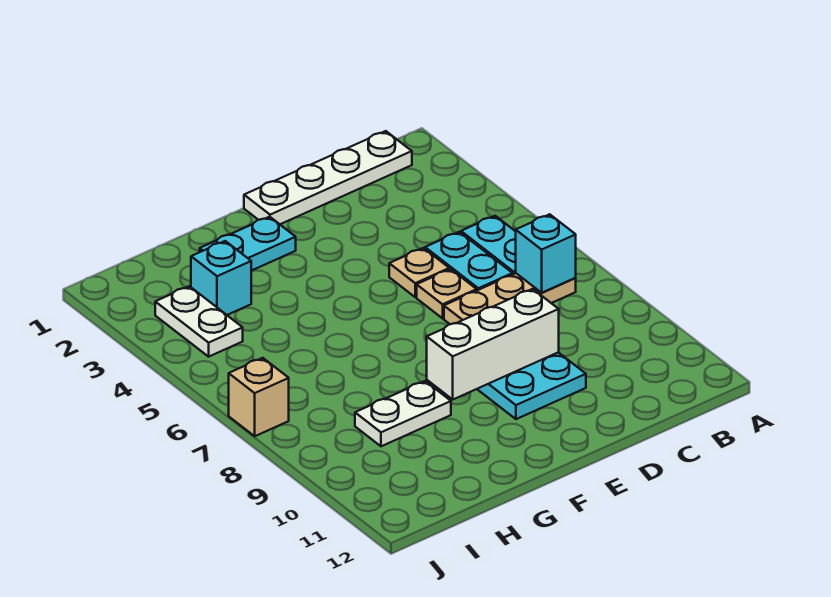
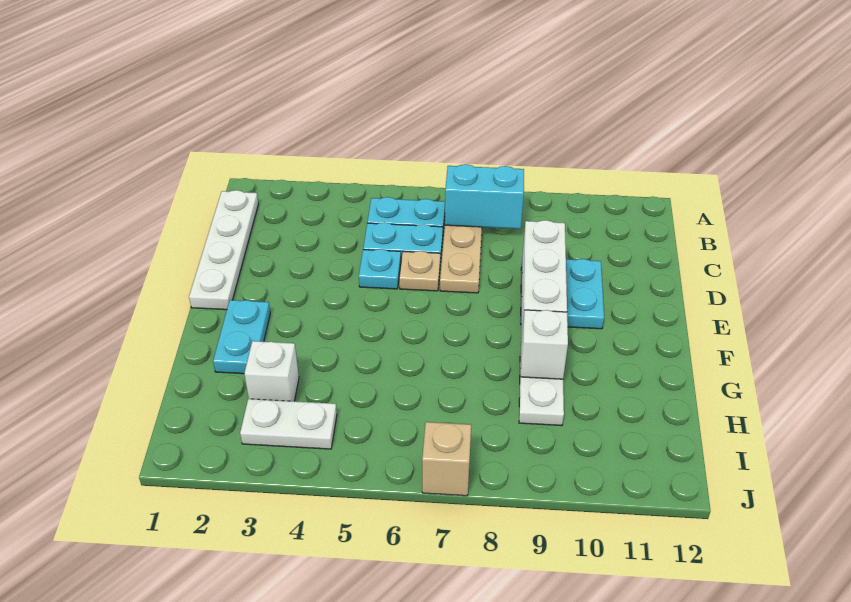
cyan 1x1 brick [516,214,576,293] -> cyan 1x2 brick [445,164,524,229]
tan 1x1 plate [389,248,449,297] -> cyan 1x1 plate [359,249,401,289]
none -> white 1x1 brick [521,310,568,379]
cyan 1x1 brick [191,241,251,315] -> white 1x1 brick [244,341,299,401]

